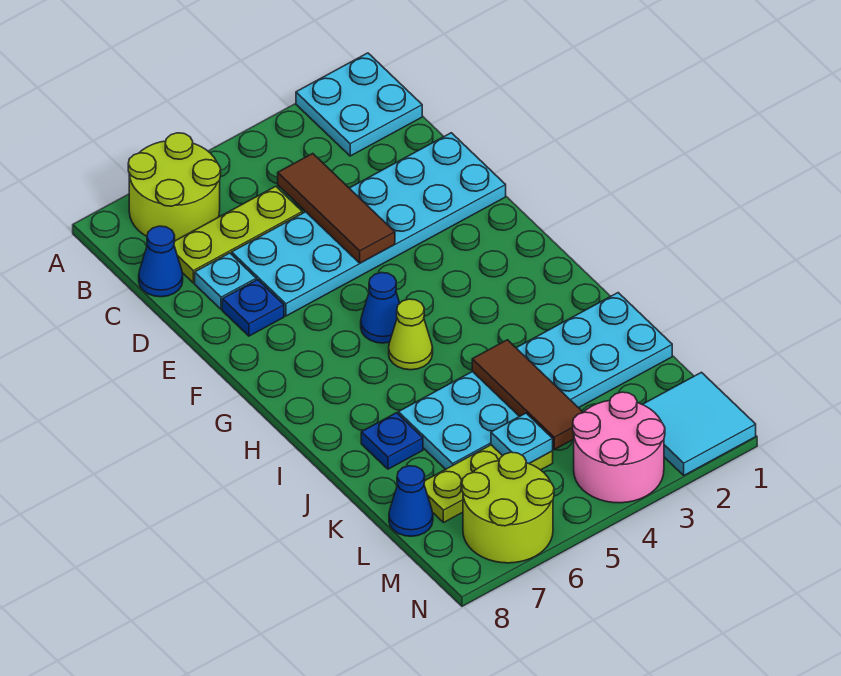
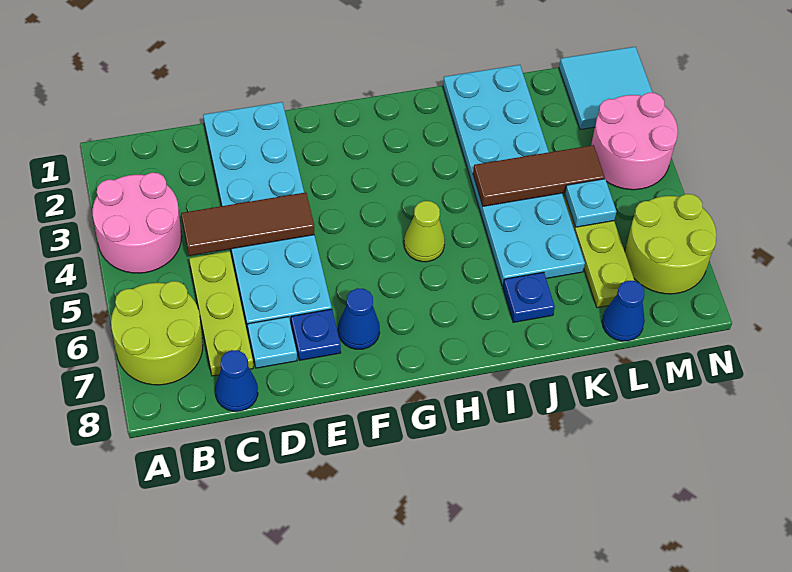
cyan 2x2 plate [296,53,422,156] -> none
none -> pink 2x2 round brick [92,173,182,273]
blue 1x1 cone [361,273,400,343] -> blue 1x1 cone moved to [338,288,380,349]

